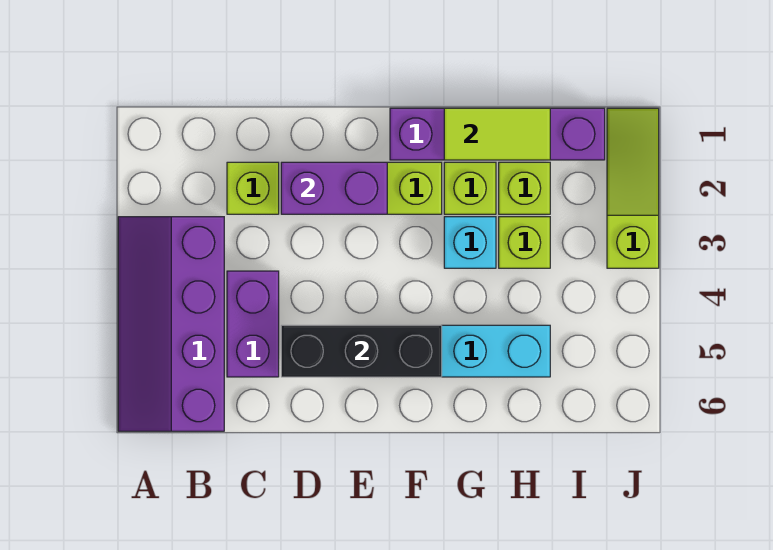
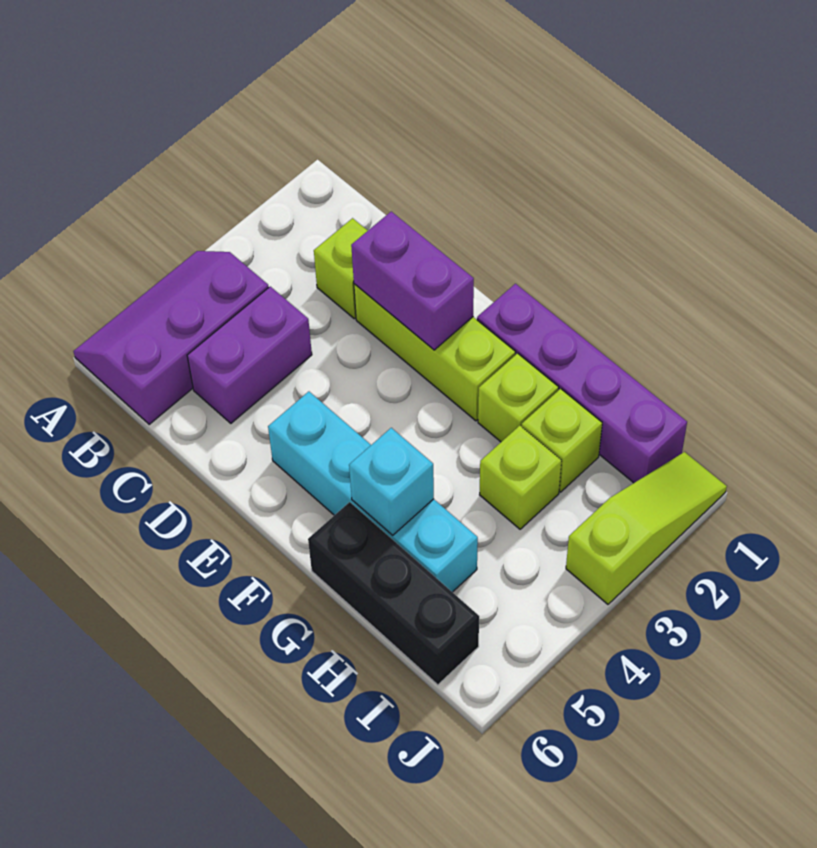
purple 2x4 slope [118,217,224,431] -> purple 2x3 slope [73,251,269,424]
black 1x3 brick [281,325,442,377] -> black 1x3 brick moved to [308,502,479,685]
lime 1x2 tile [444,108,550,160] -> none
cyan 1x1 brick [444,217,496,268] -> cyan 1x1 brick moved to [349,428,434,535]

